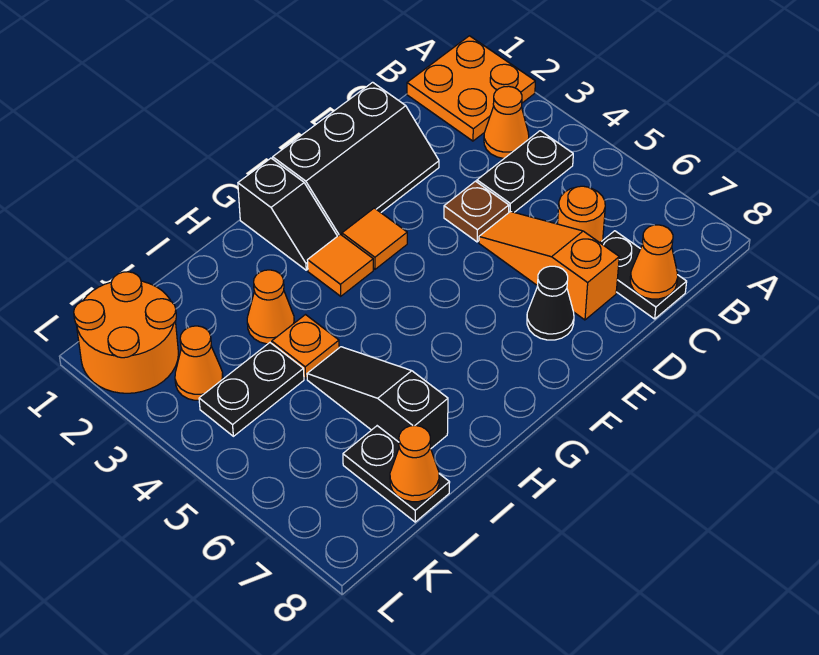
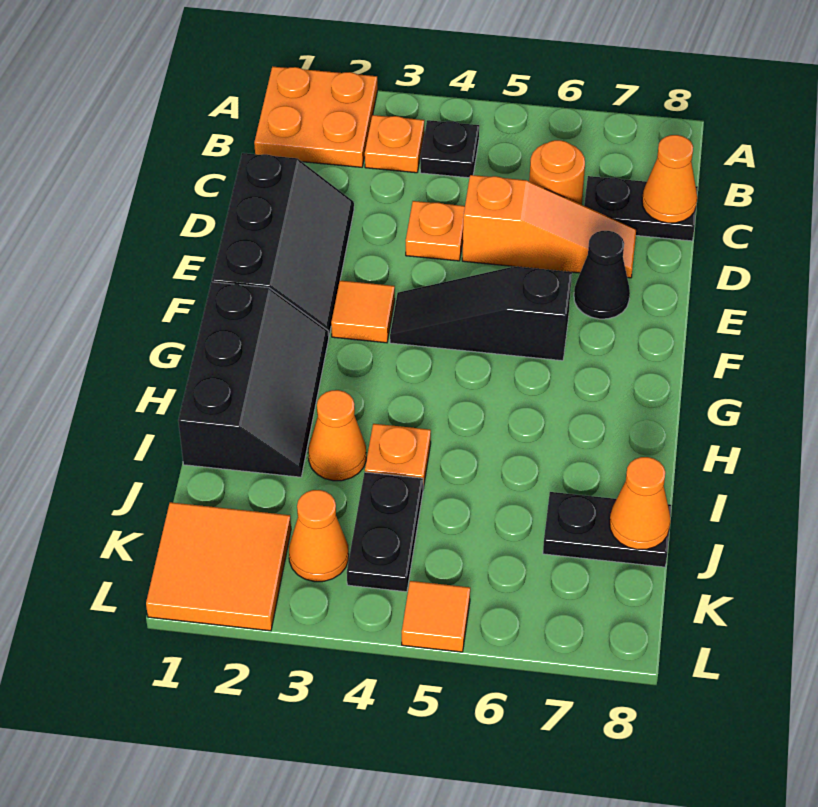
orange 1x1 cone [484,86,529,158] -> orange 1x1 plate [365,115,424,173]
black 1x2 plate [477,131,573,212] -> black 1x1 plate [420,120,479,178]
brown 1x1 plate [444,181,509,242] -> orange 1x1 plate [406,201,465,261]
orange 1x3 slope [479,212,619,320] -> orange 1x3 slope turned to [462,175,636,278]
black 1x2 slope [238,158,337,270] -> black 2x3 slope [178,282,329,477]
orange 1x1 tile [308,234,373,296] -> orange 1x1 tile moved to [402,581,470,652]
black 1x3 slope [307,347,448,448] -> black 1x3 slope moved to [390,267,572,361]
orange 2x2 round brick [74,272,178,393] -> orange 2x2 tile [146,502,291,631]

